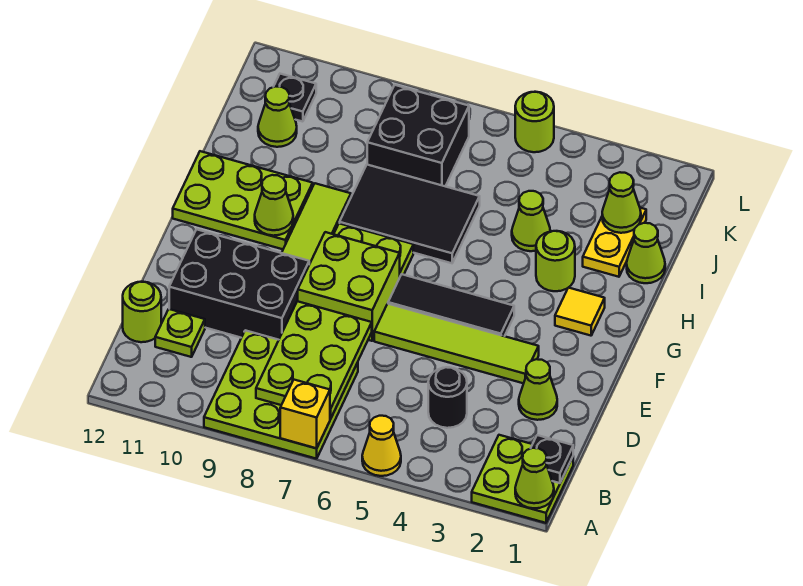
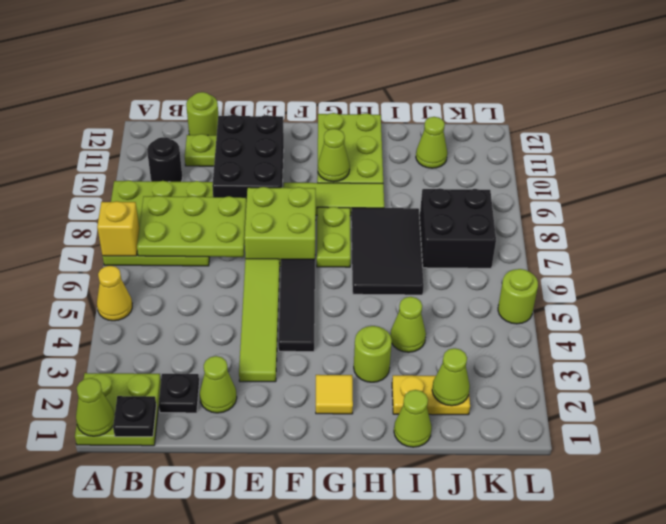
black 1x1 round brick [428,367,467,428] -> black 1x1 round brick moved to [147,137,183,182]
black 1x1 plate [274,74,316,122] -> black 1x1 plate moved to [159,374,199,413]

